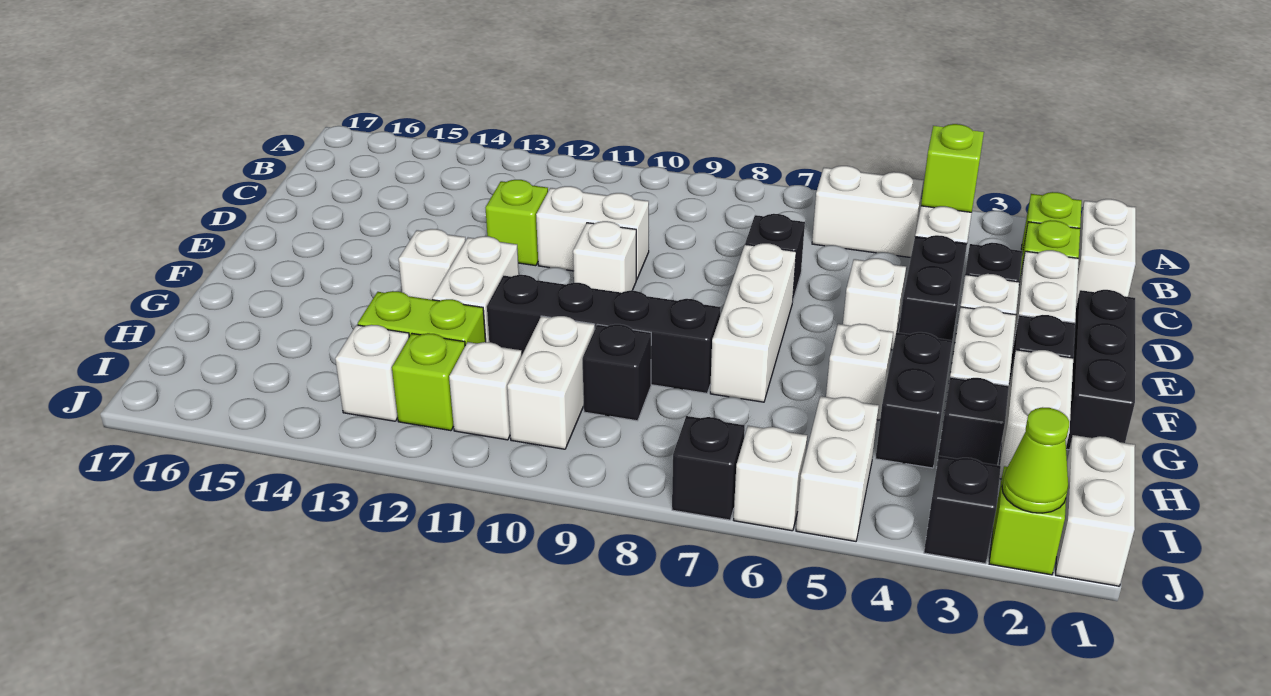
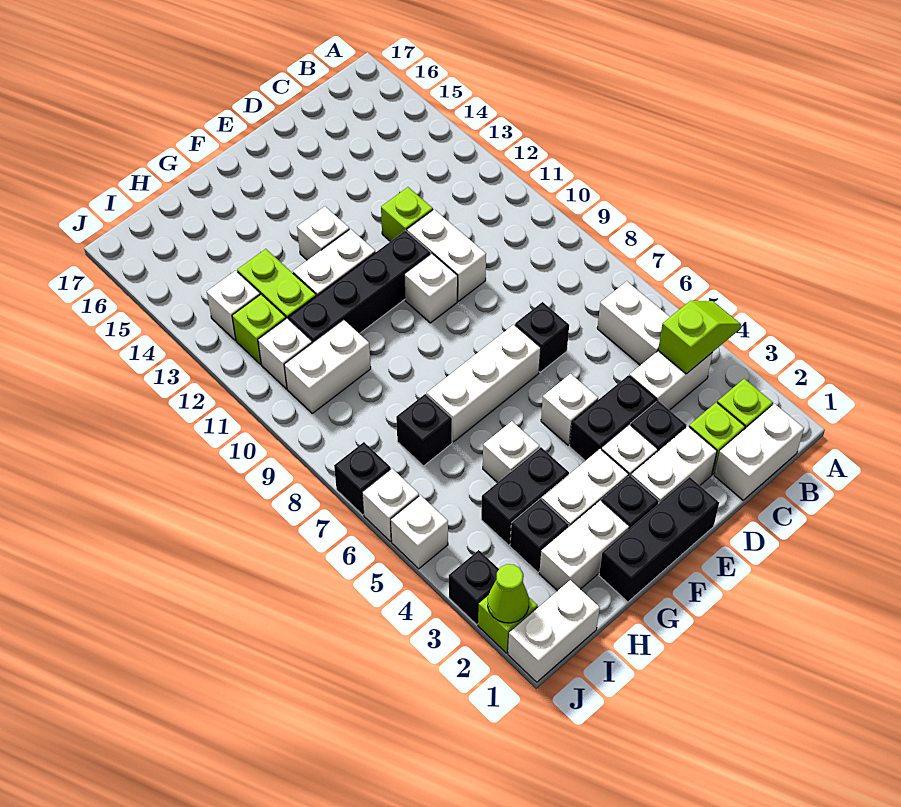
black 1x4 brick [487,275,721,393] -> black 1x4 brick turned to [289,230,431,343]
black 1x1 brick [583,324,651,421] -> black 1x1 brick moved to [396,394,452,466]
white 1x2 brick [796,396,879,541] -> white 1x1 brick [391,495,448,569]

